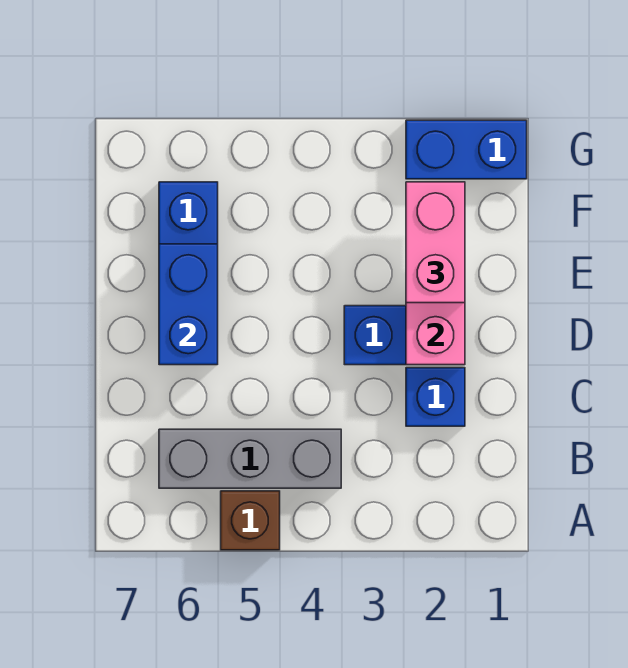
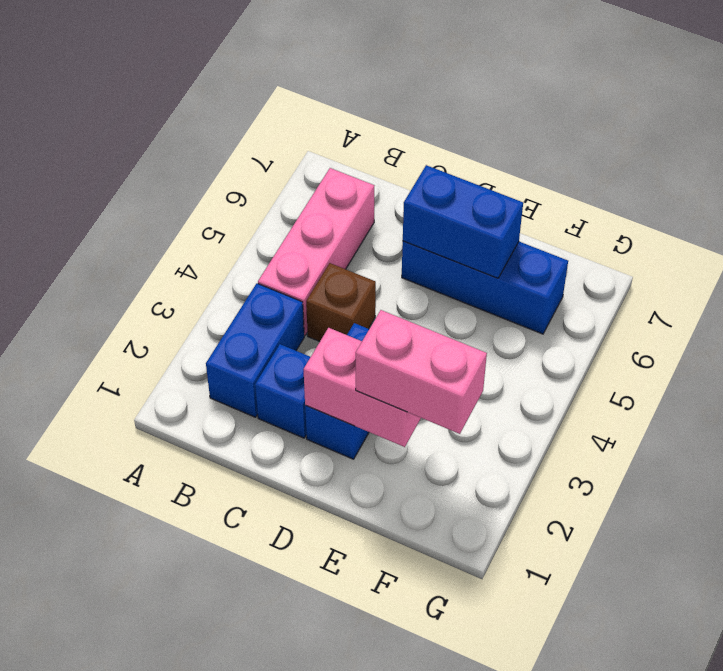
brown 1x1 brick [221,491,280,550] -> brown 1x1 brick moved to [306,263,376,342]
grey 1x3 brick [159,429,341,488] -> pink 1x3 brick [258,168,374,335]
blue 1x2 brick [406,120,527,179] -> blue 1x2 brick moved to [206,283,304,417]

